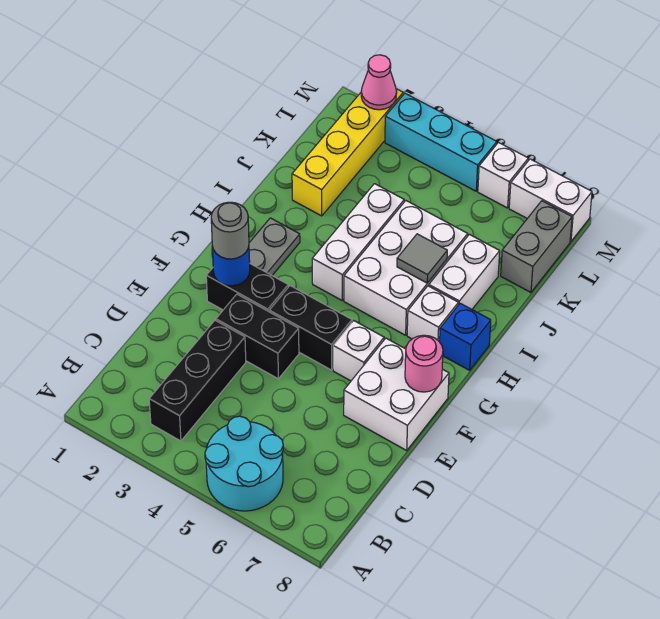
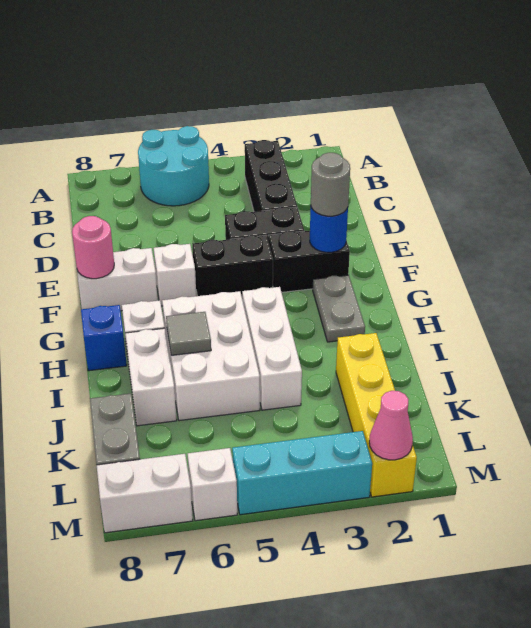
white 2x2 brick [344,338,449,450] -> white 1x2 brick [77,248,158,311]

